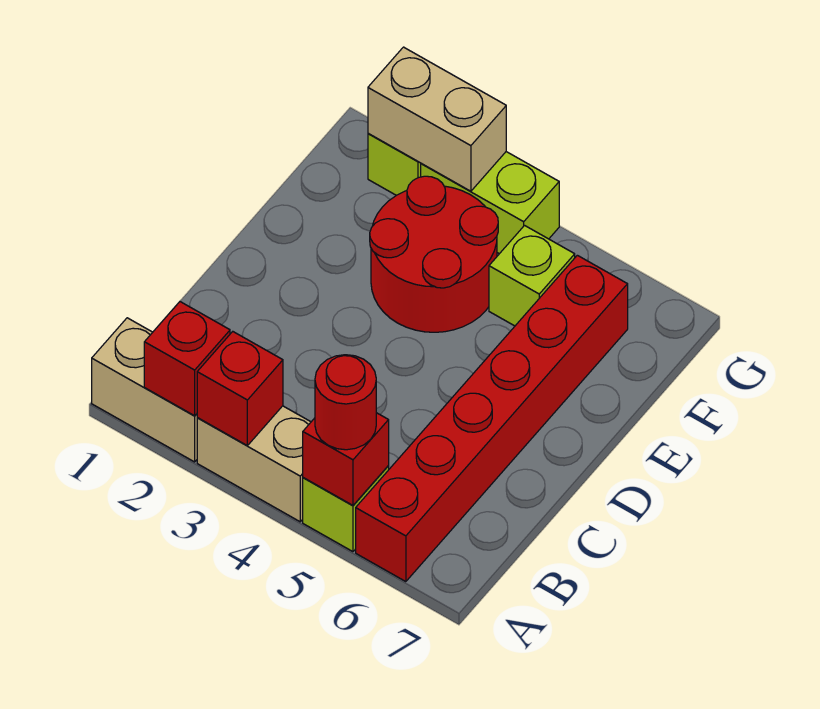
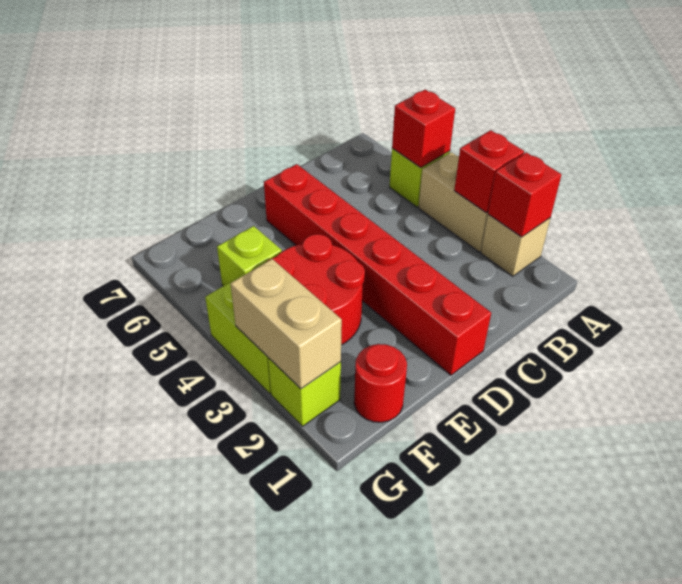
tan 1x2 brick [92,318,197,462] -> tan 1x1 brick [481,214,550,276]
red 1x1 round brick [315,355,376,450] -> red 1x1 round brick moved to [354,344,407,422]
red 1x6 brick [356,255,628,582] -> red 1x6 brick turned to [264,164,491,375]

